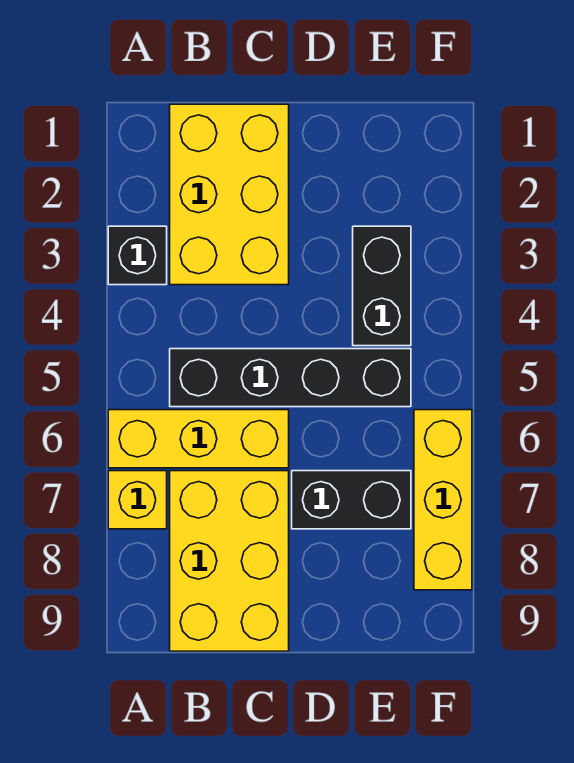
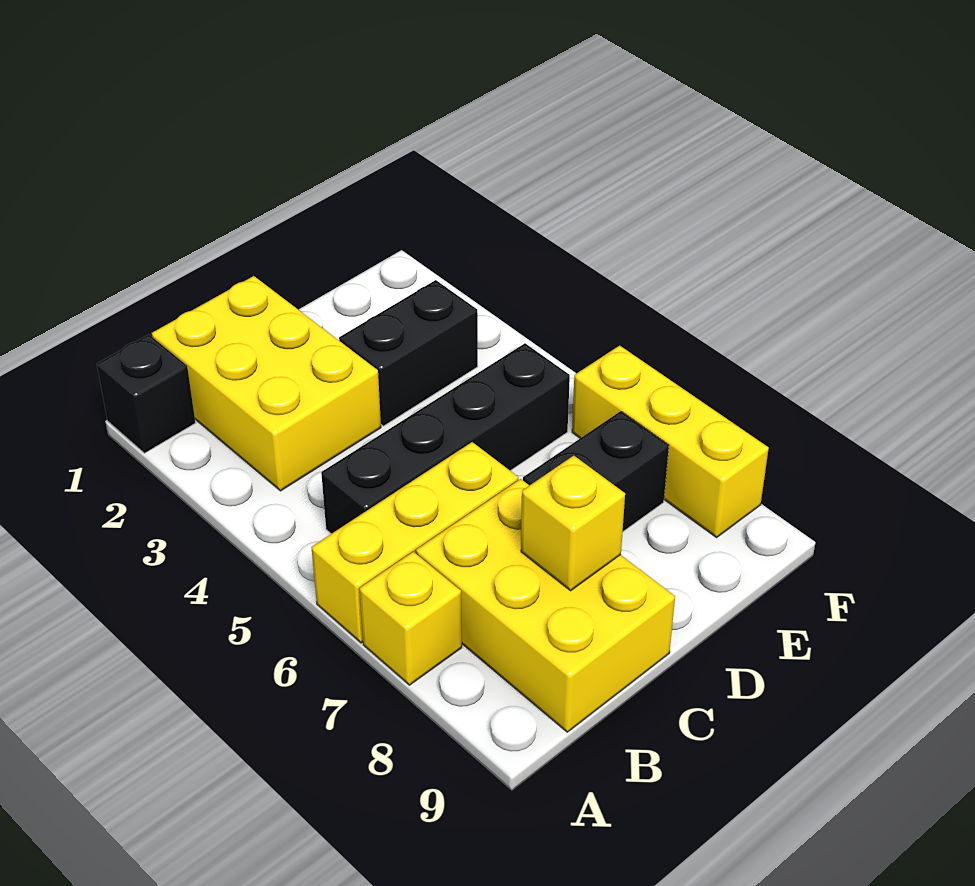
black 1x1 brick [108,226,167,285] -> black 1x1 brick moved to [97,335,195,453]
none -> yellow 1x1 brick [521,456,625,591]
black 1x2 brick [353,226,411,346] -> black 1x2 brick turned to [339,280,478,426]

